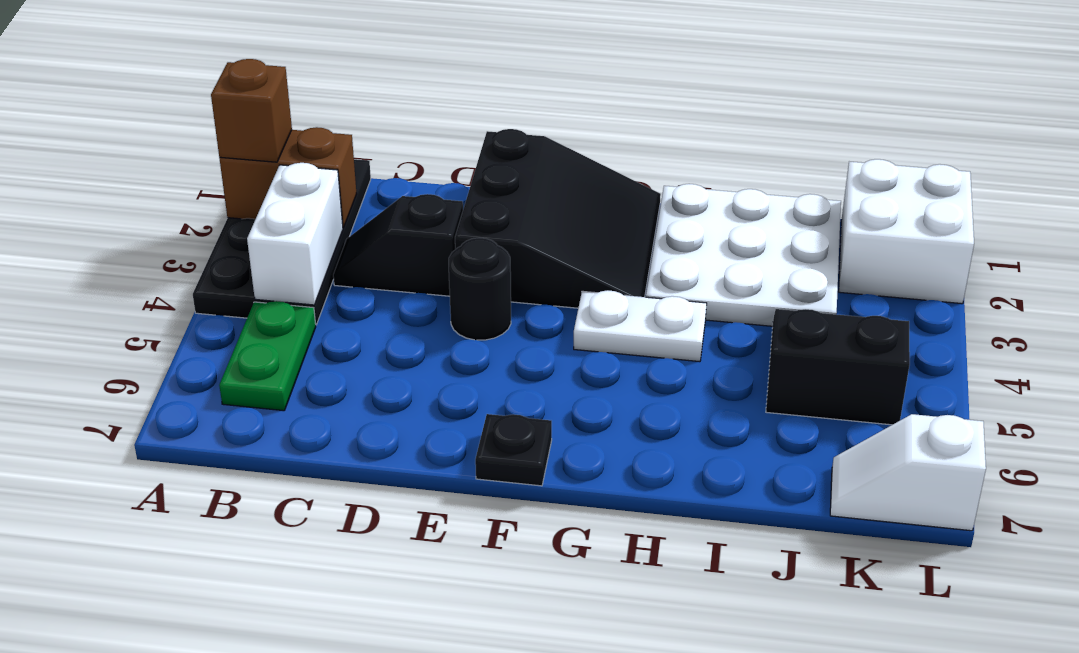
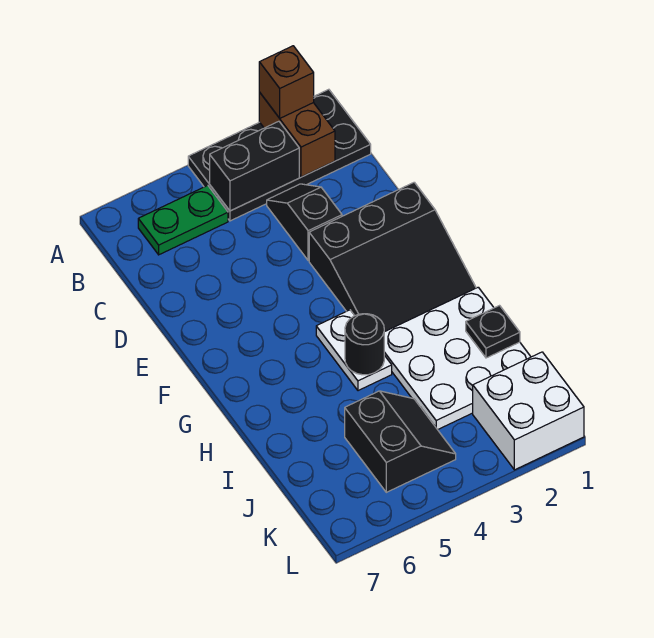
white 1x2 brick [247,163,343,305] -> black 1x2 brick [210,121,299,211]
black 1x1 round brick [449,238,511,340] -> black 1x1 round brick moved to [345,314,384,375]
black 1x1 plate [475,414,552,486] -> black 1x1 plate moved to [466,306,520,358]
white 1x2 slope [830,414,986,531] -> none

